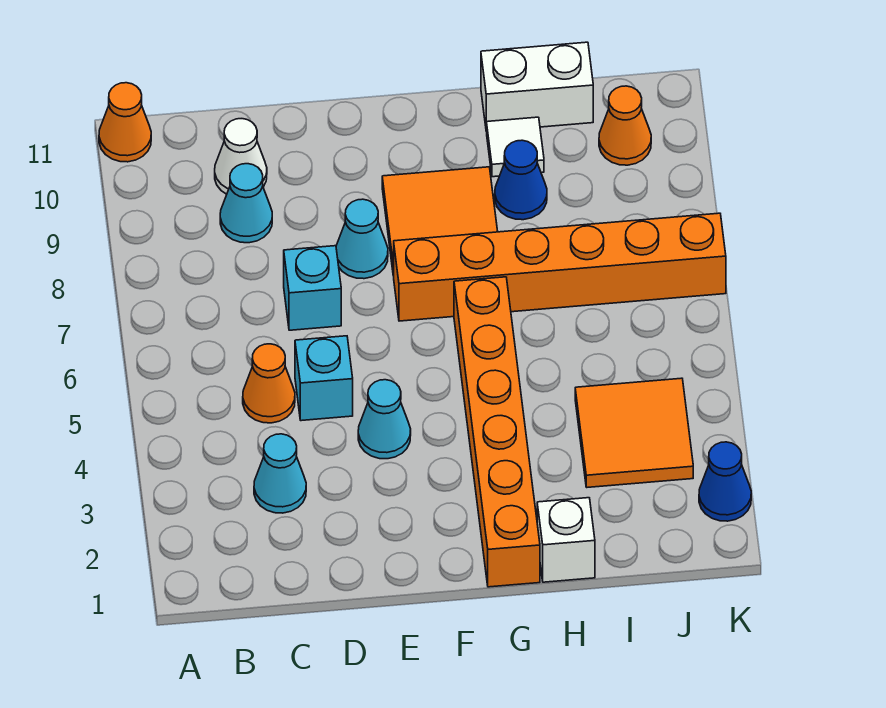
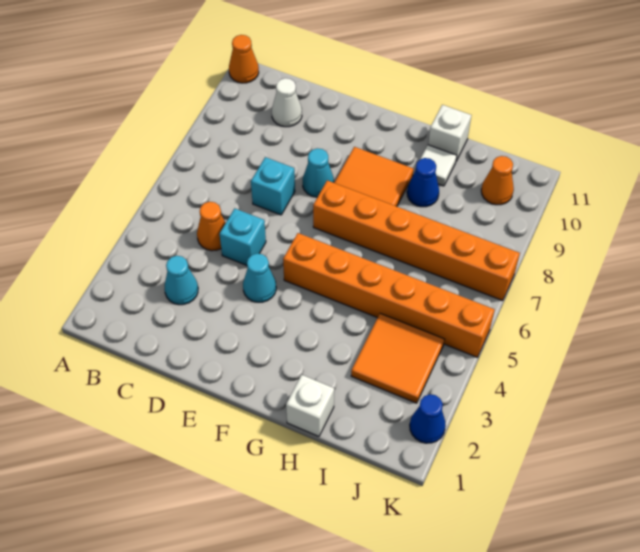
cyan 1x1 cone [220,164,272,243] -> none
orange 1x6 brick [454,277,540,587] -> orange 1x6 brick turned to [283,233,495,357]
white 1x2 brick [481,42,593,131] -> white 1x1 brick [428,105,471,161]

